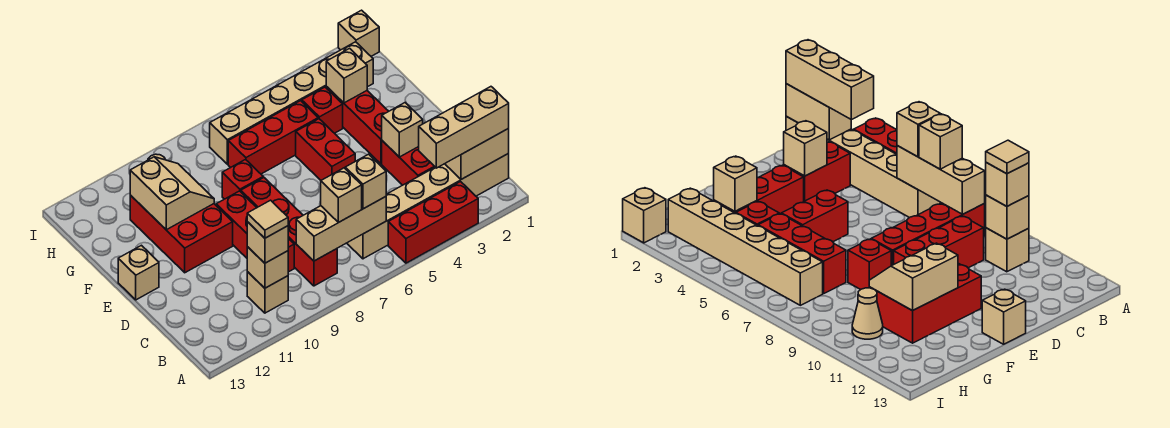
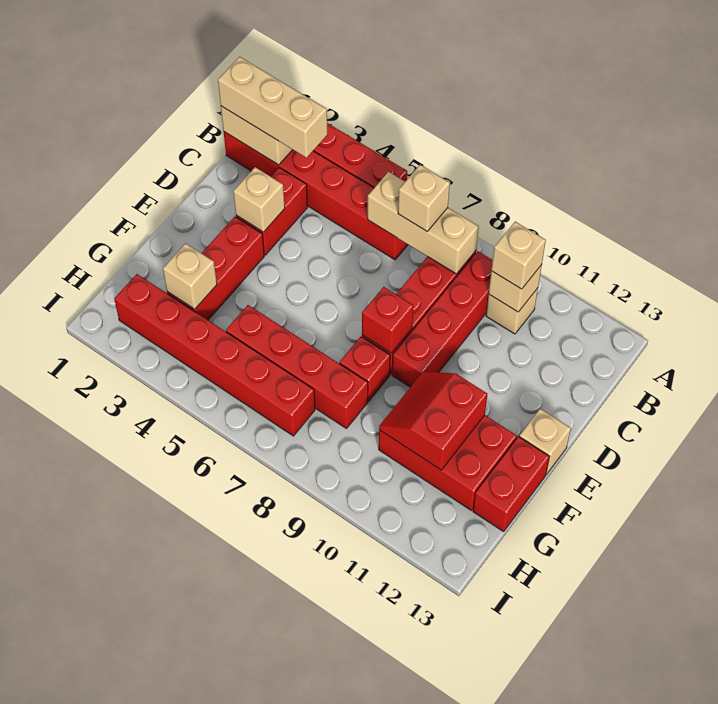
tan 1x6 brick [347,154,509,259] -> red 1x6 brick [224,132,408,260]
tan 1x1 brick [345,154,386,209] -> none
tan 1x1 tile [247,200,288,238] -> none
red 1x3 brick [216,191,294,272] -> red 1x4 brick [392,251,493,387]
red 1x2 brick [296,119,355,180] -> red 1x2 brick moved to [473,437,550,532]
red 2x3 brick [130,195,233,273] -> red 2x3 brick turned to [379,415,517,511]
tan 2x2 slope [130,157,214,230] -> red 2x2 slope [379,371,487,470]
red 1x1 brick [302,87,343,133] -> red 1x1 brick moved to [362,287,413,353]
red 1x3 brick [228,101,318,174] -> red 1x4 brick [226,305,368,429]
tan 1x6 brick [210,42,373,164] -> red 1x6 brick [114,274,315,436]
tan 1x1 cone [852,288,883,339] -> none
tan 1x1 brick [338,10,379,56] -> none

